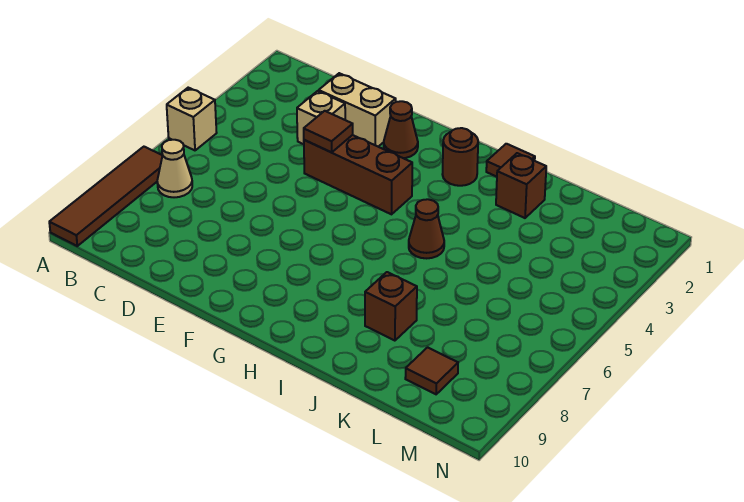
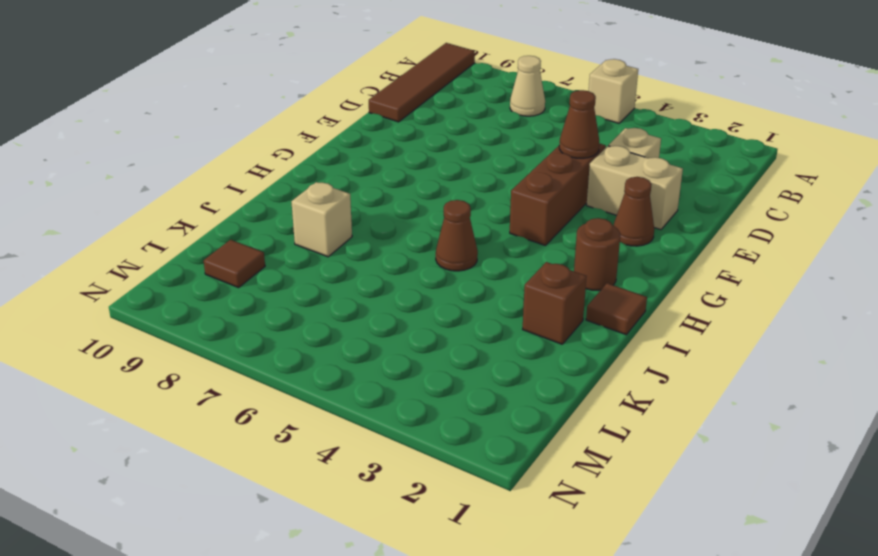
brown 1x4 tile [49,147,162,246] -> brown 1x4 tile turned to [369,43,475,122]
tan 1x2 brick [319,73,396,147] -> tan 1x2 brick turned to [587,146,683,230]
brown 1x1 tile [304,111,353,152] -> brown 1x1 cone [559,90,599,158]
brown 1x1 brick [365,272,417,341] -> tan 1x1 brick [291,182,352,257]

